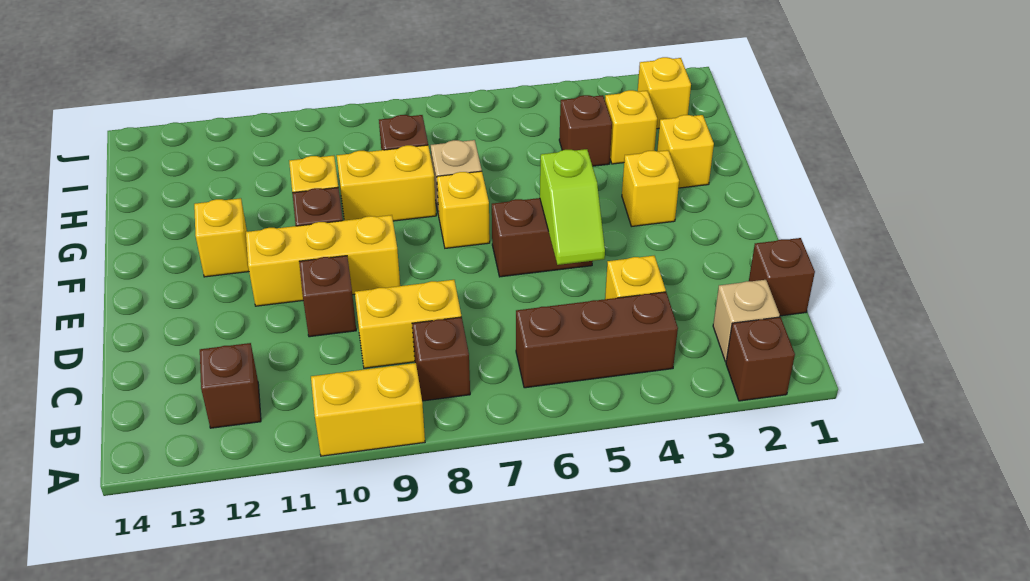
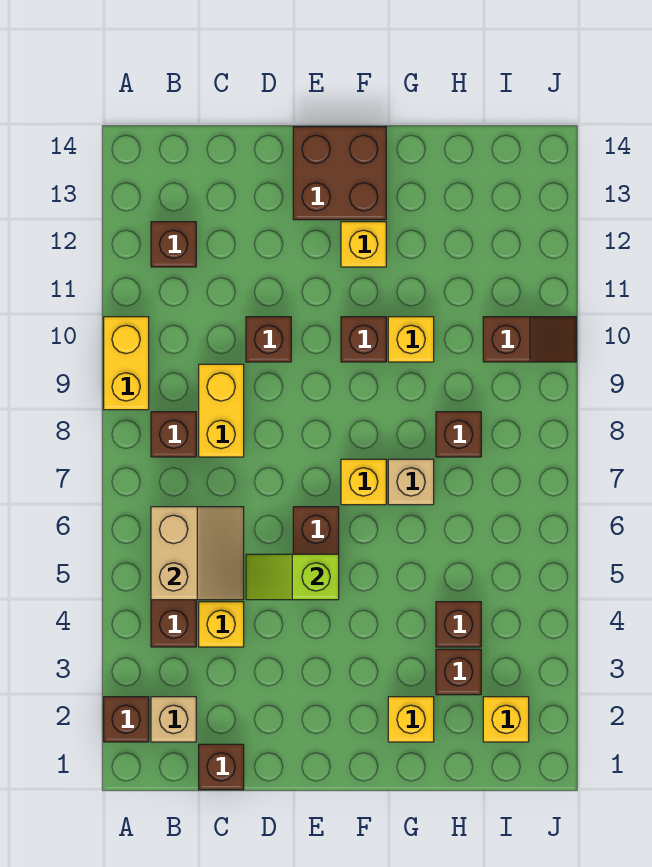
none -> tan 2x2 slope [151,507,244,600]
yellow 1x3 brick [246,215,400,306] -> none
none -> brown 2x2 brick [293,127,386,220]
yellow 1x1 brick [622,150,679,226] -> none
yellow 1x2 brick [337,145,436,221] -> none
yellow 1x1 brick [605,90,657,164] -> brown 1x1 brick [436,649,481,695]
none -> brown 1x2 slope [483,317,576,362]

